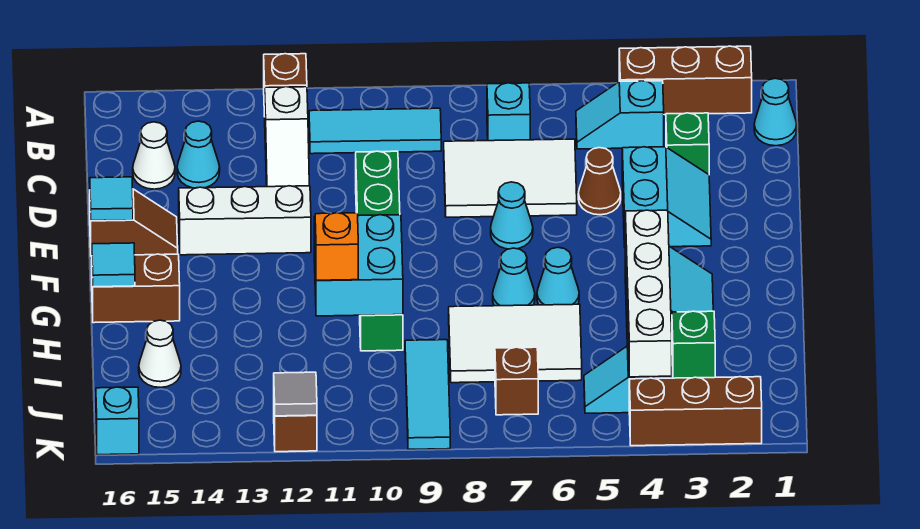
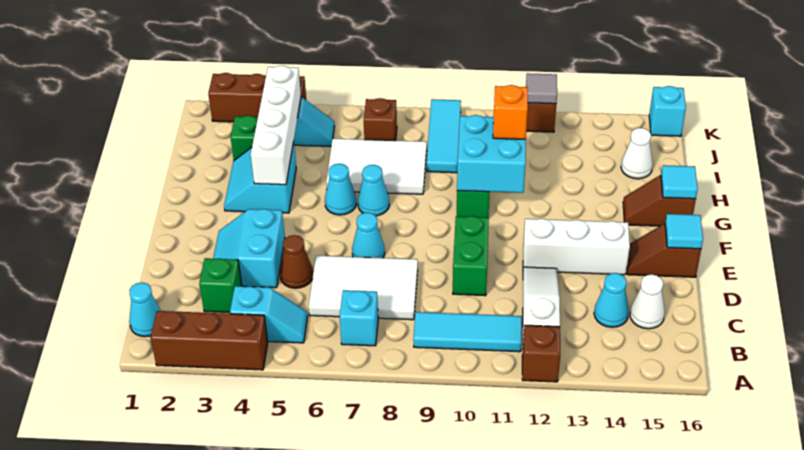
brown 1x2 brick [92,254,180,323] -> brown 1x2 slope [623,175,696,226]

